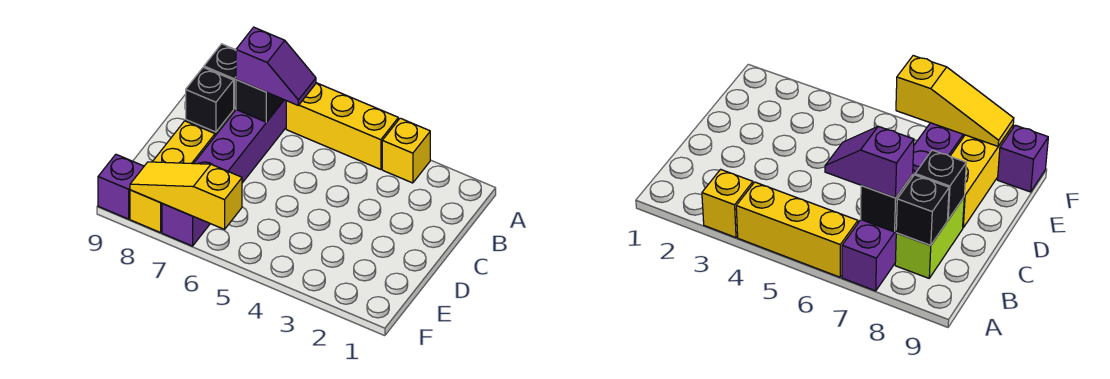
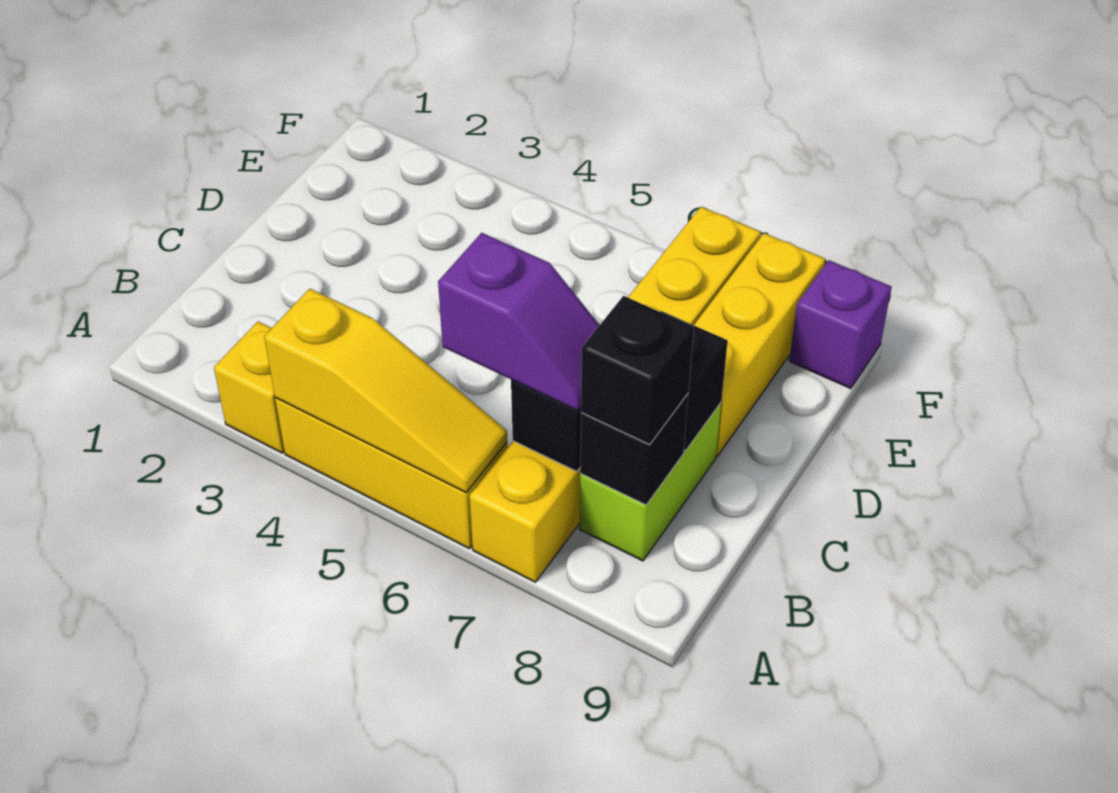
purple 1x6 brick [162,100,286,246] -> yellow 1x6 brick [470,207,761,582]
purple 1x2 slope [236,27,316,105] -> purple 1x2 slope turned to [438,233,599,411]
none -> black 1x1 brick [581,296,694,445]
yellow 1x3 slope [130,162,242,229] -> yellow 1x3 slope moved to [264,289,507,492]

